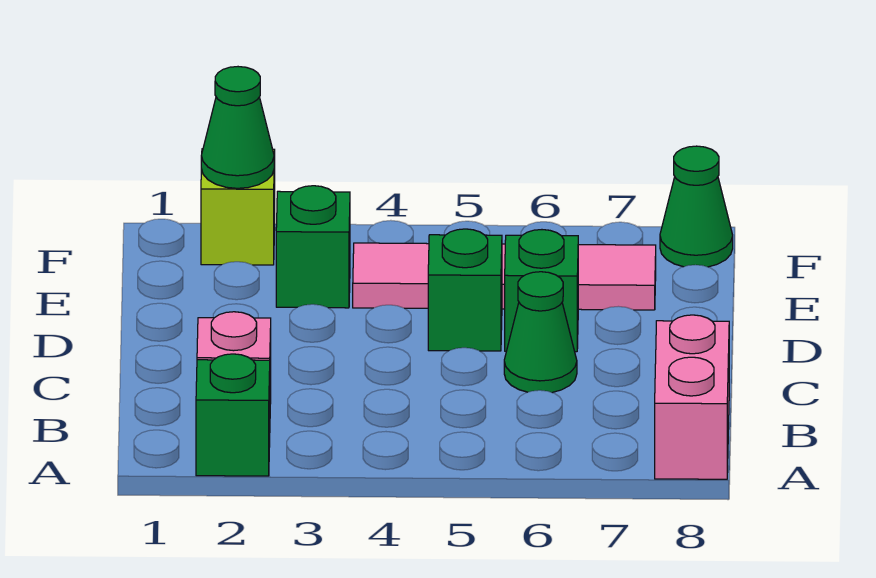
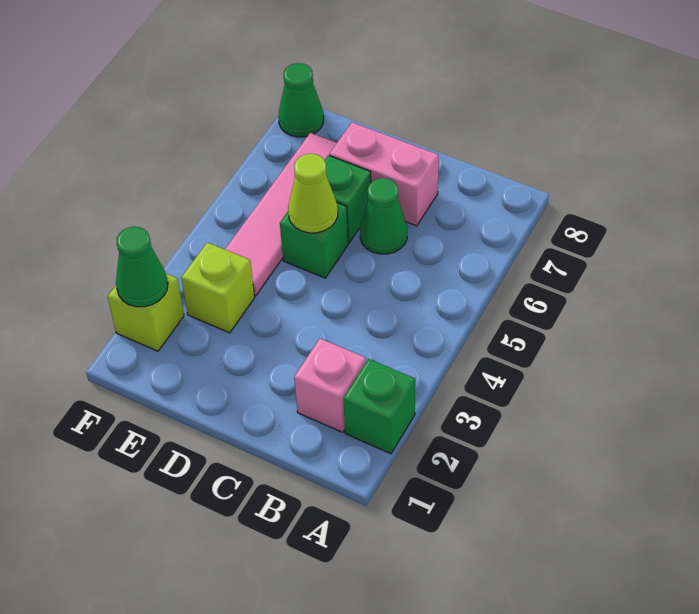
pink 1x2 brick [655,315,729,479] -> pink 1x2 brick moved to [329,122,439,226]
none -> lime 1x1 cone [288,154,338,233]
green 1x1 brick [276,186,350,308] -> lime 1x1 brick [181,242,255,333]

